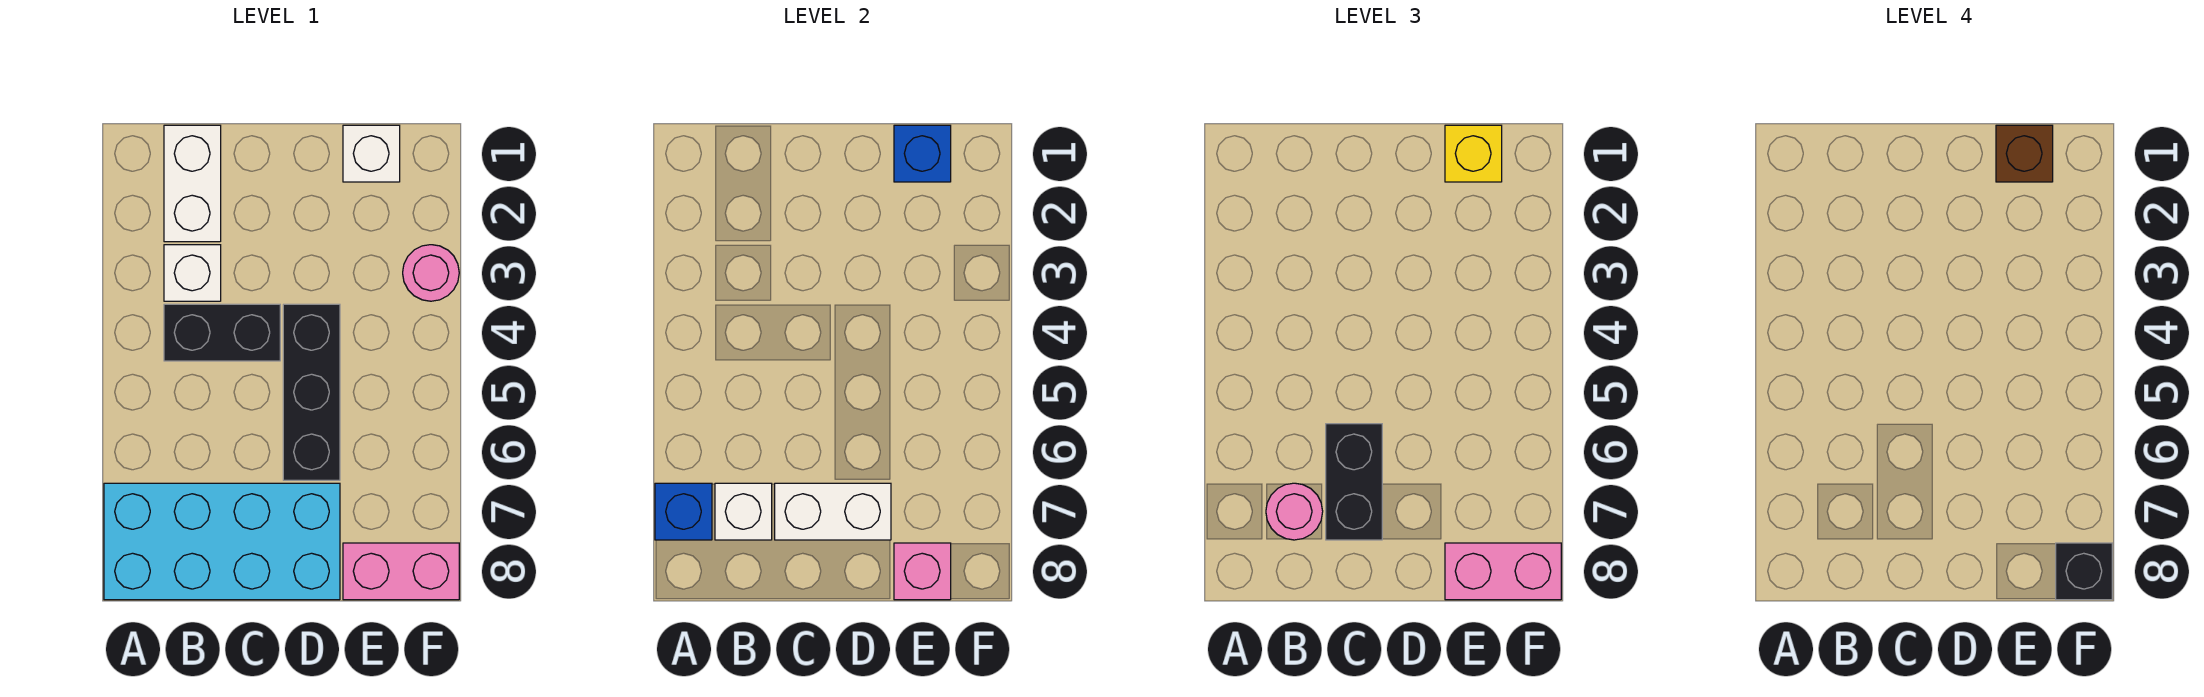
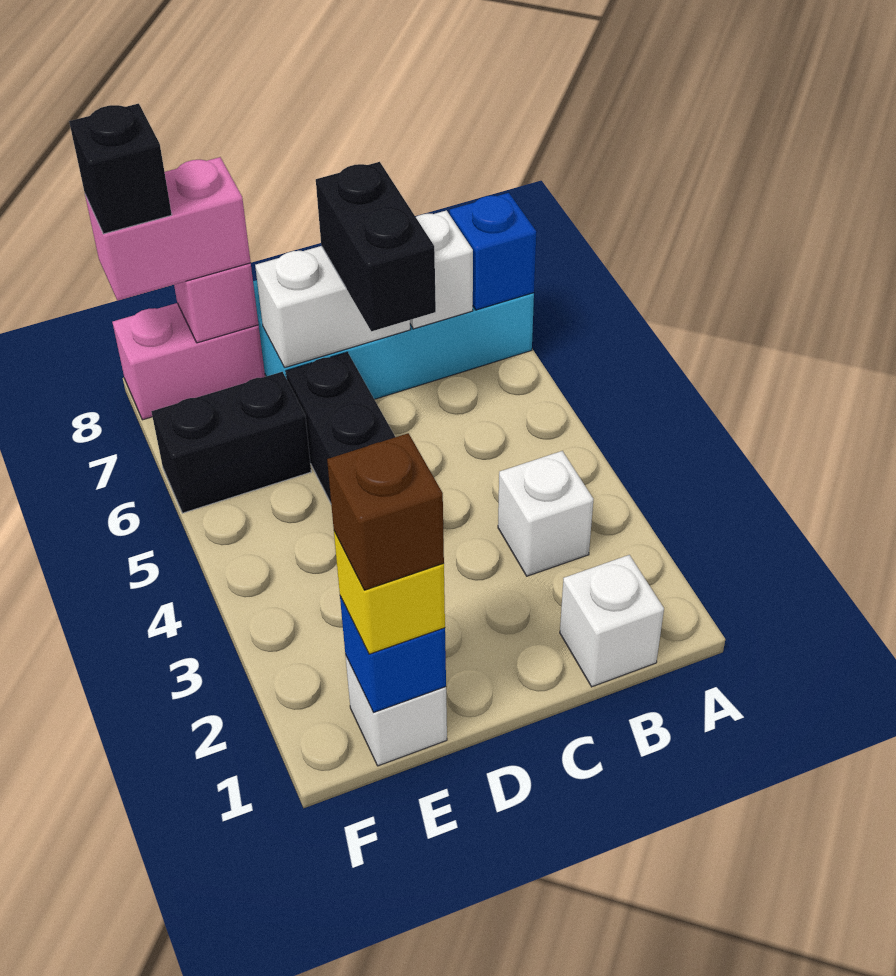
white 1x2 brick [164,125,221,242] -> white 1x1 brick [560,555,664,687]
black 1x2 brick [164,304,280,361] -> black 1x2 brick moved to [151,372,311,513]
pink 1x1 round brick [1266,483,1323,540] -> none
pink 1x1 round brick [403,245,459,301] -> none

